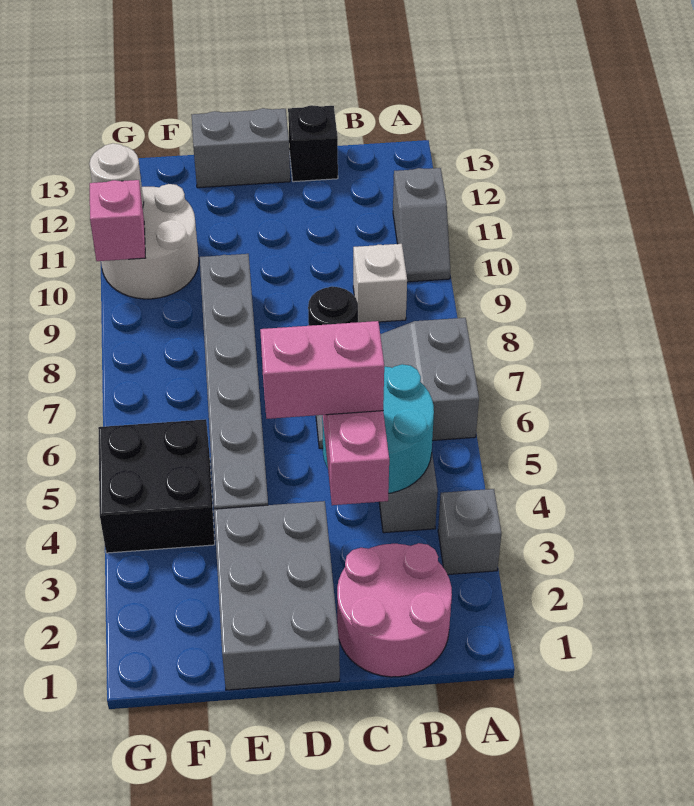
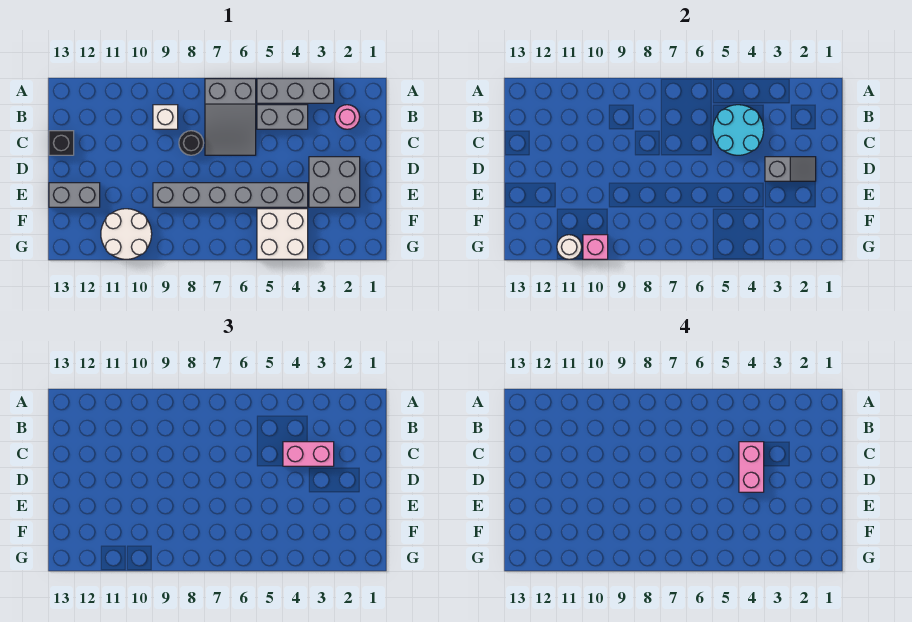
grey 1x1 brick [438,489,501,575] -> grey 1x3 brick [257,79,334,103]
grey 1x2 slope [393,168,450,282] -> grey 1x2 slope moved to [765,157,816,181]
pink 2x2 round brick [337,543,452,677] -> pink 1x1 round brick [335,105,360,129]
grey 2x3 brick [214,501,340,690] -> grey 2x2 brick [309,157,360,207]
grey 1x2 brick [192,108,290,188] -> grey 1x2 brick turned to [49,183,100,207]
black 2x2 brick [98,419,215,553] -> white 2x2 brick [257,209,308,259]

